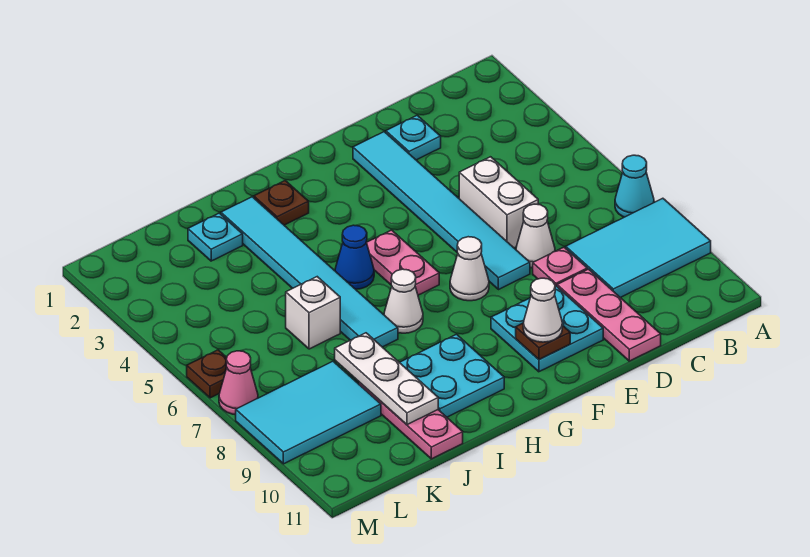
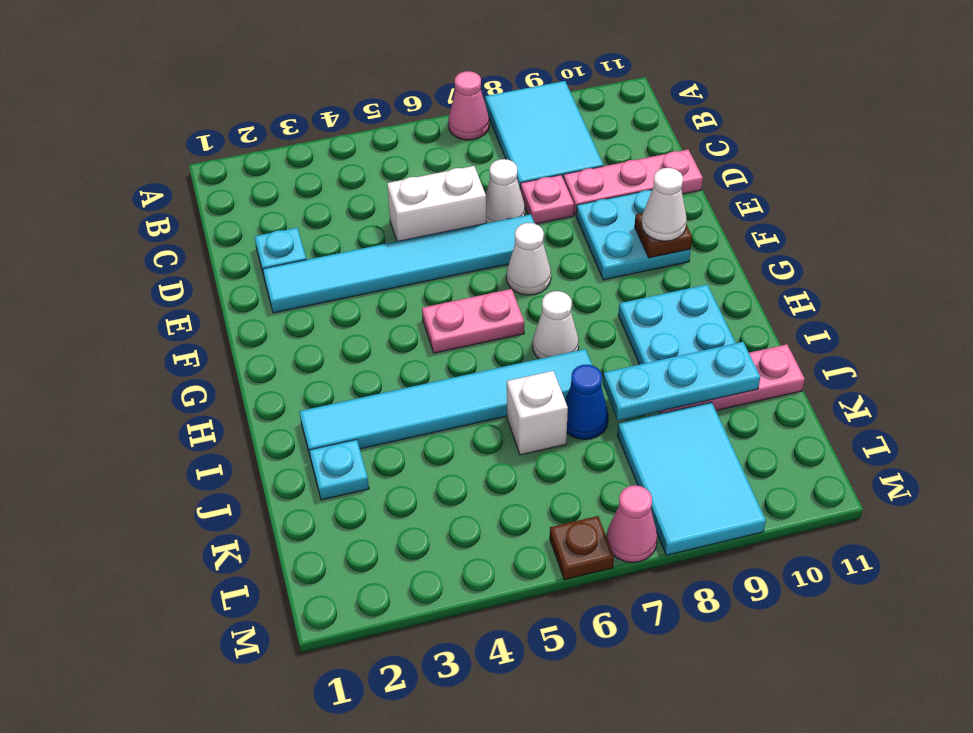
cyan 1x1 cone [615,155,654,217] -> pink 1x1 cone [448,71,489,140]
brown 1x1 plate [254,181,309,225] -> none
blue 1x1 cone [335,225,374,289] -> blue 1x1 cone moved to [565,364,609,439]
white 1x3 plate [335,333,438,425] -> cyan 1x3 plate [603,342,760,421]

